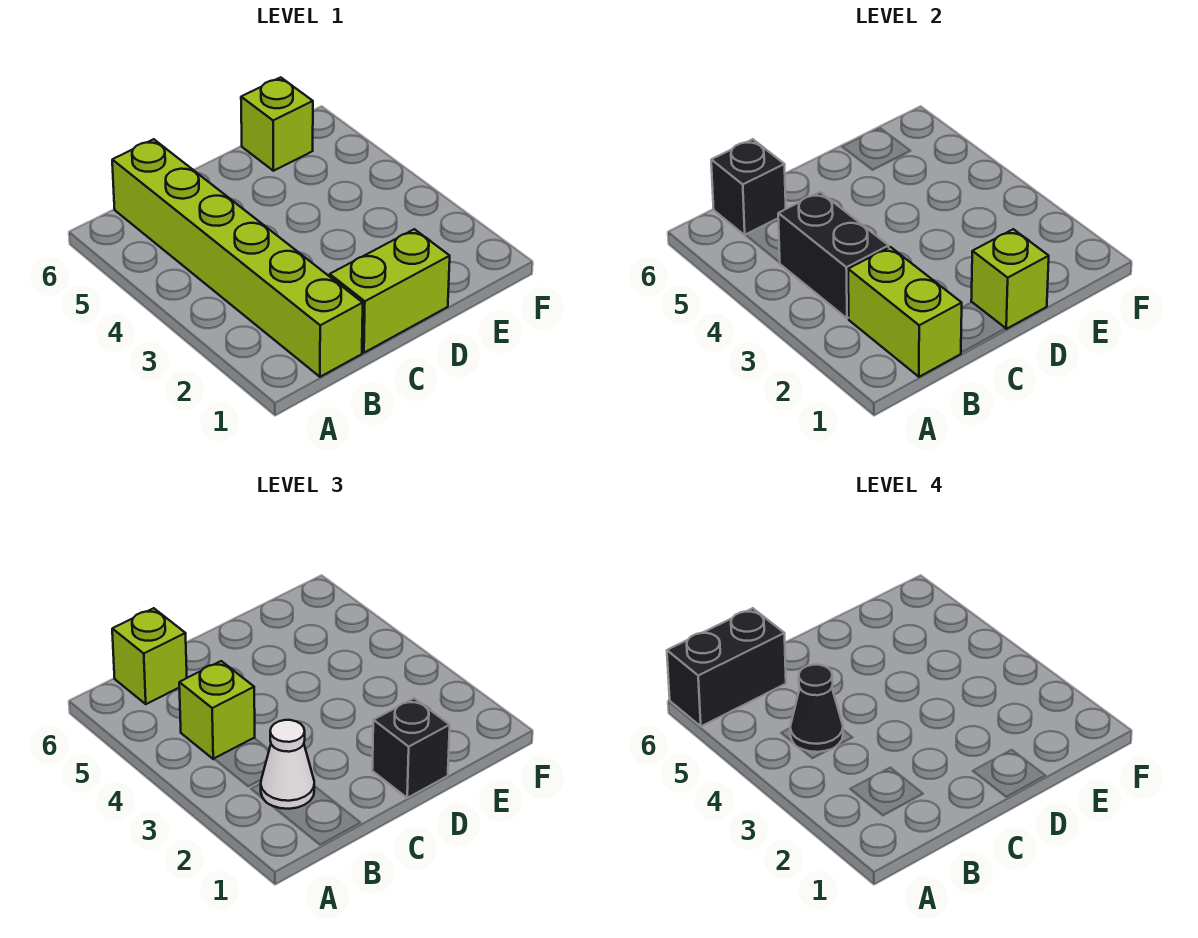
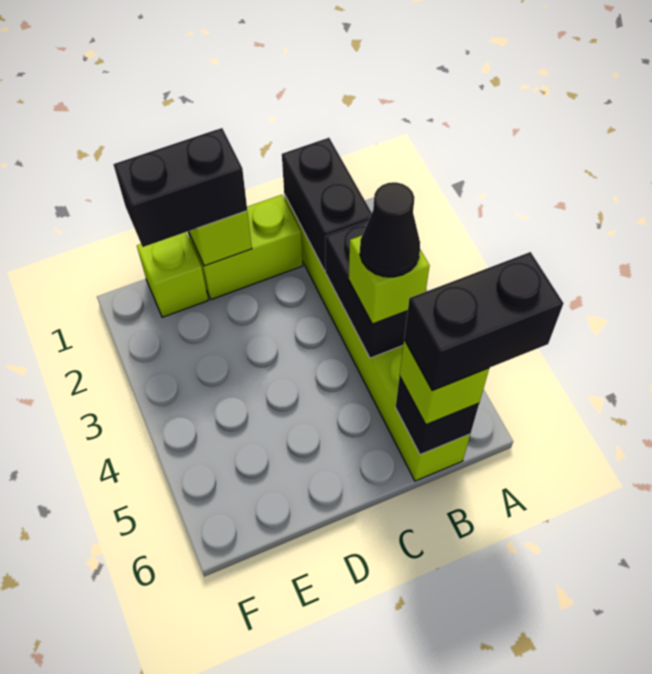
lime 1x2 brick [848,247,962,377] -> black 1x2 brick [282,138,372,271]
white 1x1 cone [261,720,314,809] -> none
black 1x1 brick [372,698,450,798] -> black 1x2 brick [113,128,247,247]
lime 1x1 brick [241,77,313,171] -> lime 1x1 brick moved to [137,232,208,317]

